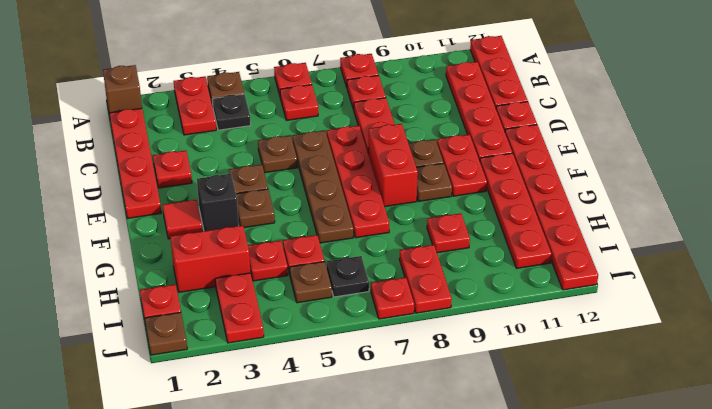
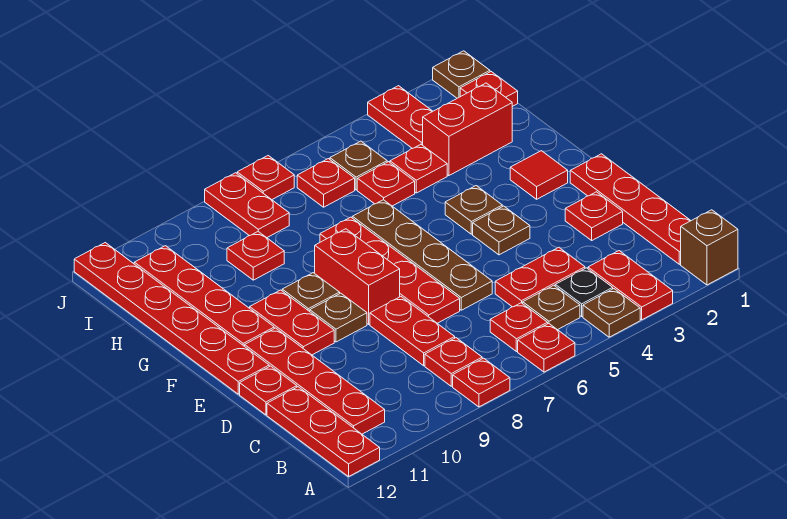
none -> red 1x2 plate [495,247,585,307]
brown 1x1 plate [258,135,297,173] -> brown 1x1 plate moved to [523,285,580,330]
black 1x1 brick [197,174,239,231] -> none
black 1x1 plate [327,256,369,297] -> red 1x1 plate [297,159,355,207]

